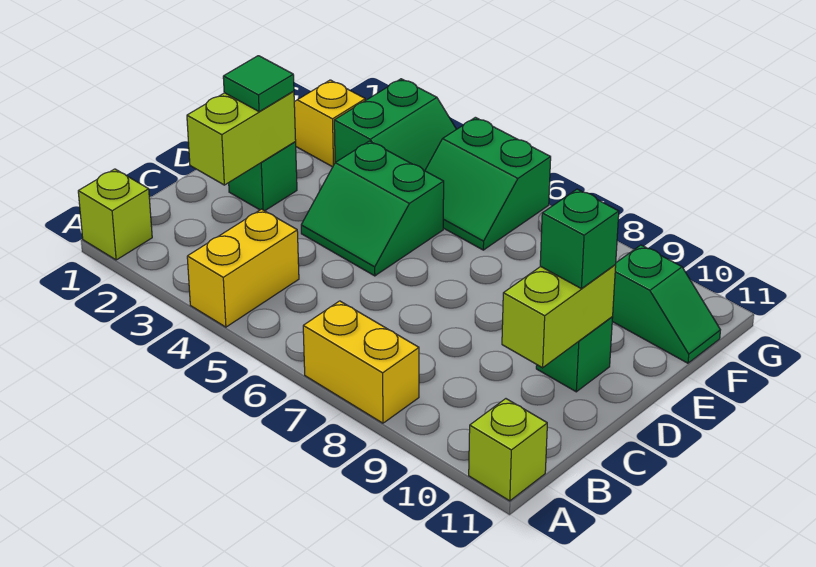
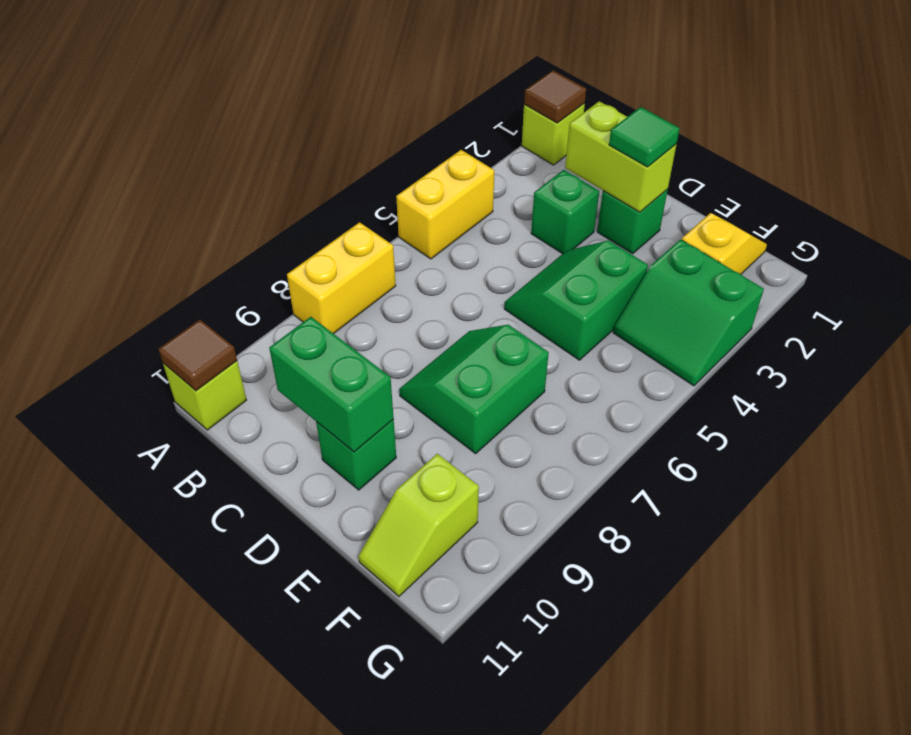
none -> brown 1x1 tile [524,70,586,123]
yellow 1x2 brick [187,209,299,327] -> yellow 1x2 brick turned to [396,150,494,259]
none -> brown 1x1 tile [158,320,237,391]
lime 1x2 brick [502,265,616,368] -> green 1x2 brick [269,317,394,452]
green 1x1 brick [540,189,619,289] -> green 1x1 brick moved to [531,170,599,254]
green 2x2 slope [425,117,551,250] -> green 2x2 slope moved to [399,325,549,454]
green 1x2 slope [612,245,720,363] -> lime 1x2 slope [359,454,479,596]

